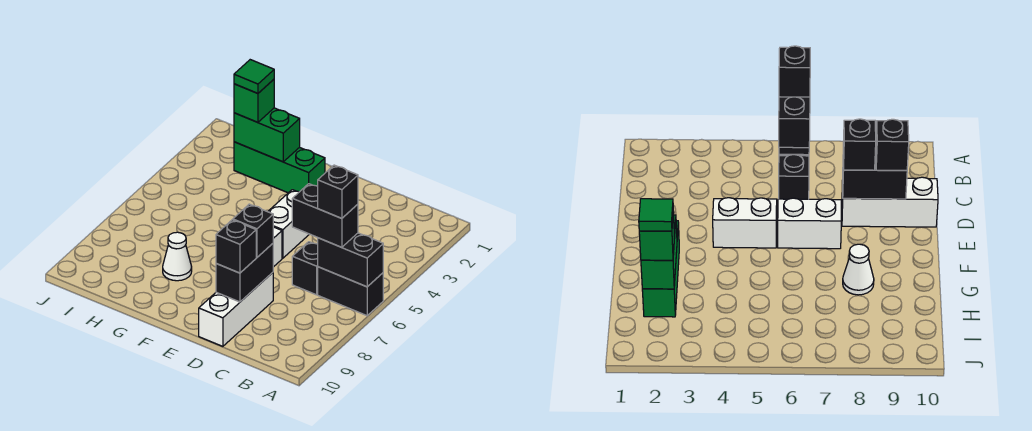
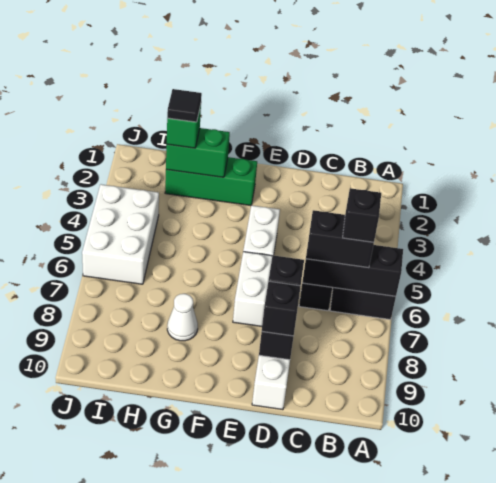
black 1x2 brick [318,233,383,287] -> black 1x3 brick [302,245,403,296]
green 1x1 tile [234,60,274,93] -> black 1x1 tile [167,89,202,122]
none -> white 2x3 brick [82,184,159,284]

